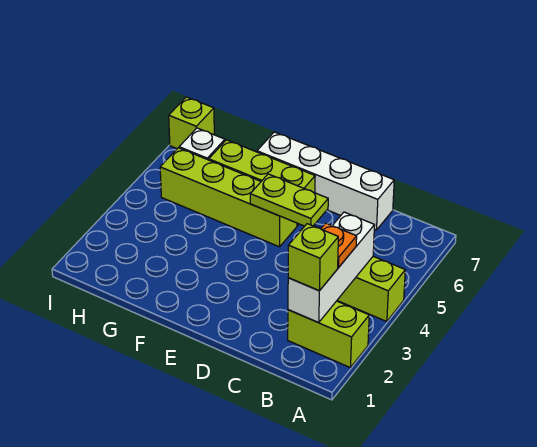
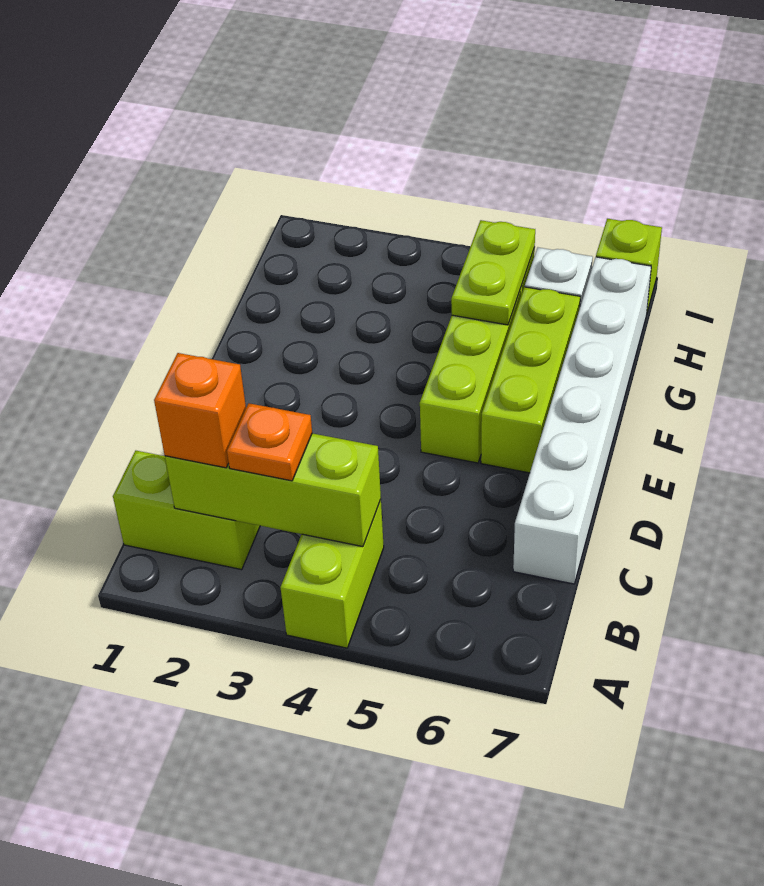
lime 1x2 brick [288,301,369,368] -> lime 1x2 brick turned to [113,451,260,570]
white 1x3 brick [288,212,375,323] -> lime 1x3 brick [165,433,381,547]
lime 1x1 brick [288,224,338,291] -> orange 1x1 brick [154,353,246,468]
white 1x4 brick [257,132,394,230] -> white 1x6 brick [513,257,651,584]
lime 1x2 plate [250,174,328,226] -> lime 1x2 plate moved to [451,220,535,325]

